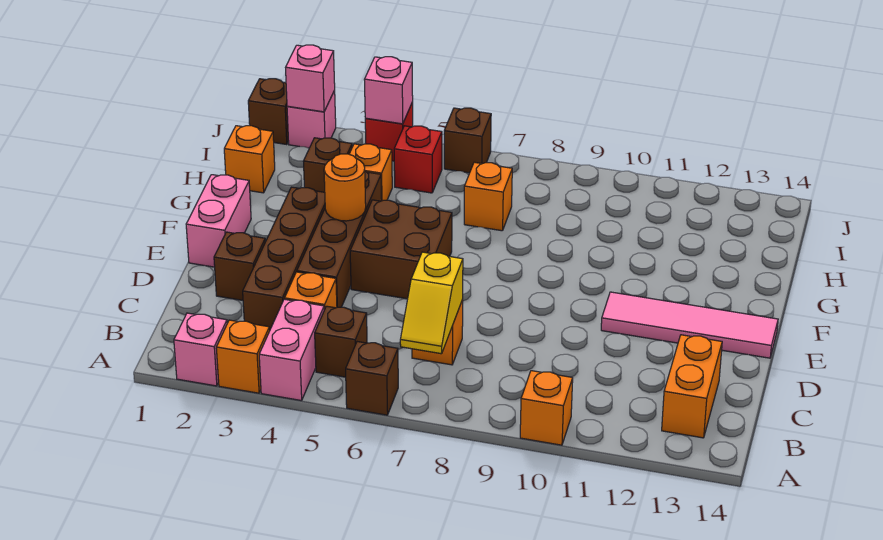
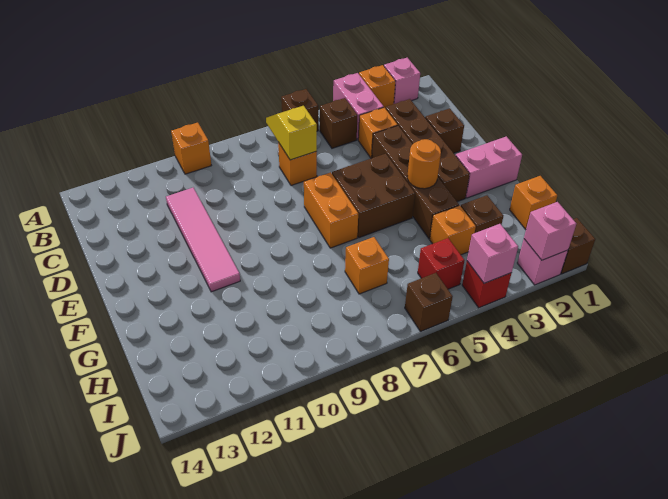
orange 1x2 brick [662,335,722,438] -> orange 1x2 brick moved to [304,172,358,248]
pink 1x2 brick [186,175,251,267] -> pink 1x2 brick turned to [456,136,522,198]
pink 1x4 tile [601,292,778,358] -> pink 1x4 tile turned to [166,188,240,292]

